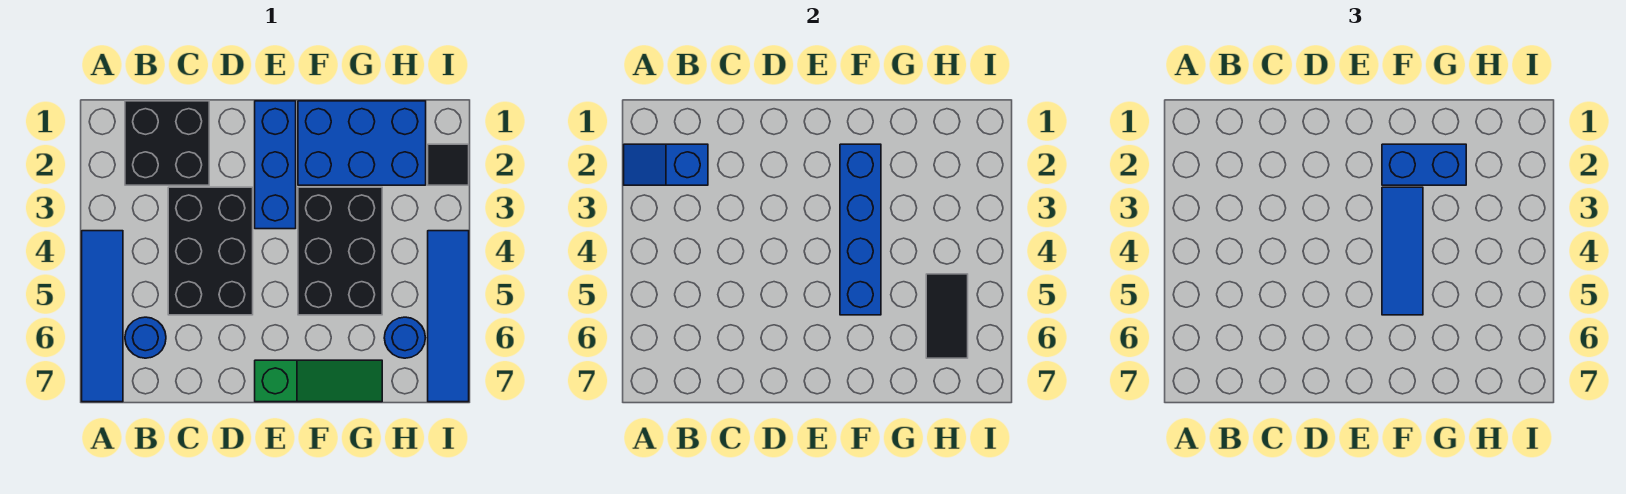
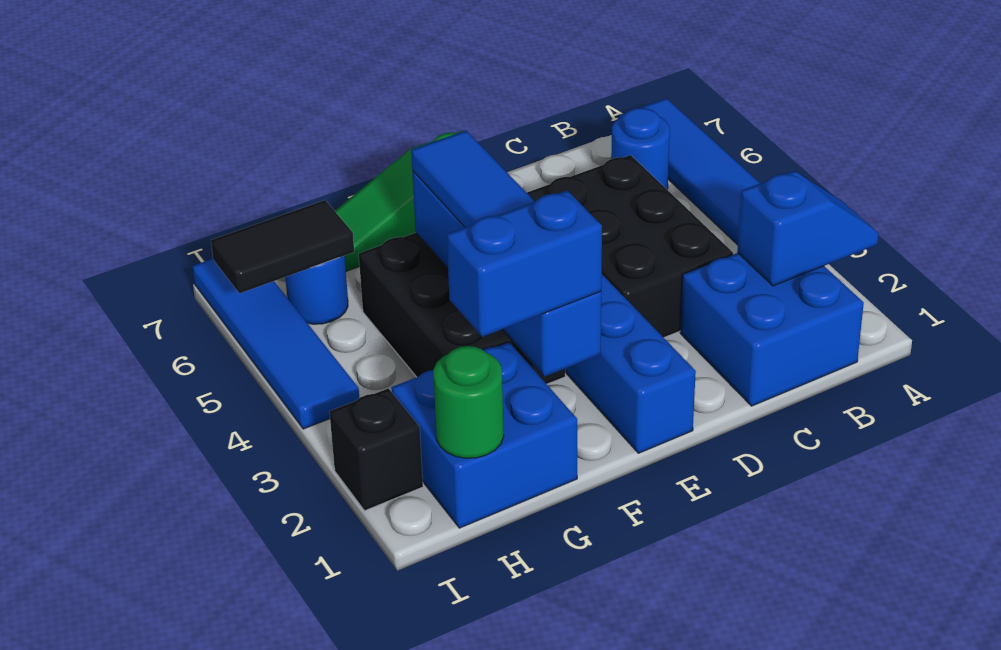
black 2x2 brick [125,101,209,185] -> blue 2x2 brick [680,253,864,406]
blue 2x3 brick [298,101,426,185] -> blue 2x2 brick [391,342,577,528]
none -> green 1x1 round brick [433,346,504,458]
black 1x2 tile [926,274,968,358] -> black 1x2 tile turned to [211,200,354,293]
black 1x1 tile [428,144,469,185] -> black 1x1 brick [329,388,423,511]

